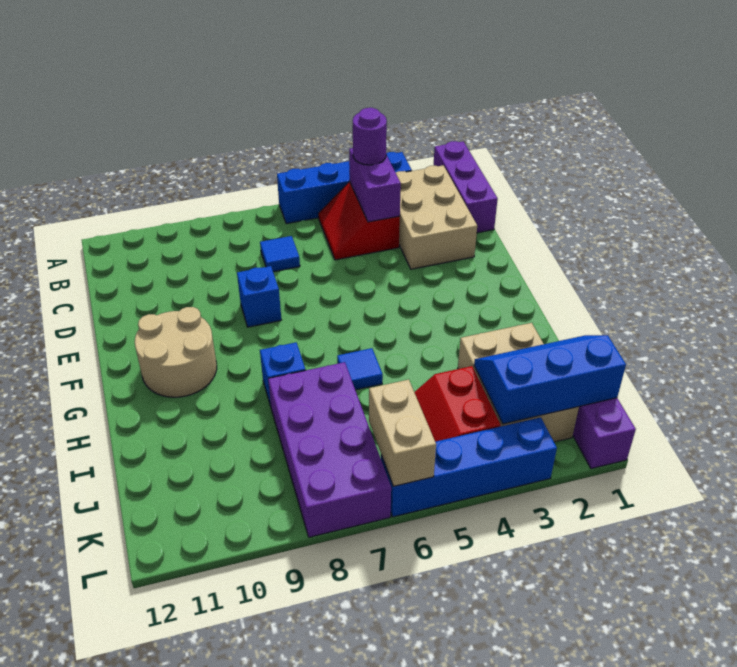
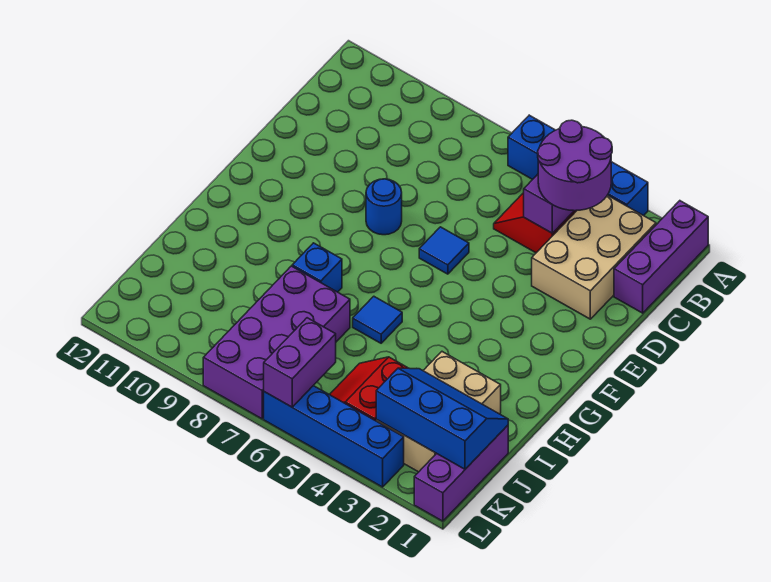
purple 1x1 round brick [353,108,387,165] -> purple 2x2 round brick [538,120,612,211]
blue 1x1 tile [260,236,300,272] -> blue 1x1 tile moved to [419,227,469,274]
blue 1x1 brick [237,266,281,327] -> blue 1x1 round brick [366,179,402,235]
tan 2x2 round brick [135,307,217,397] -> none
tan 1x2 brick [369,380,436,486] -> purple 1x2 brick [264,318,336,407]

